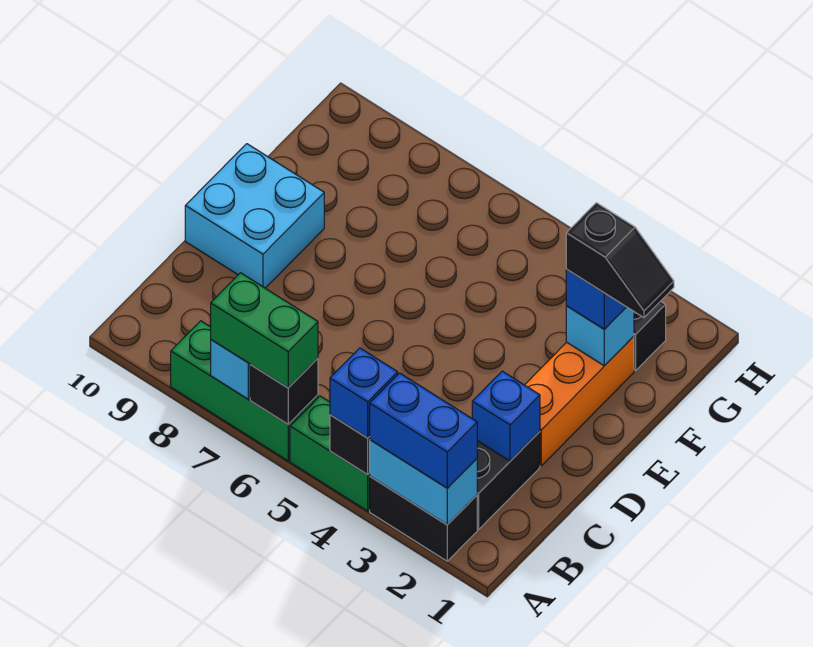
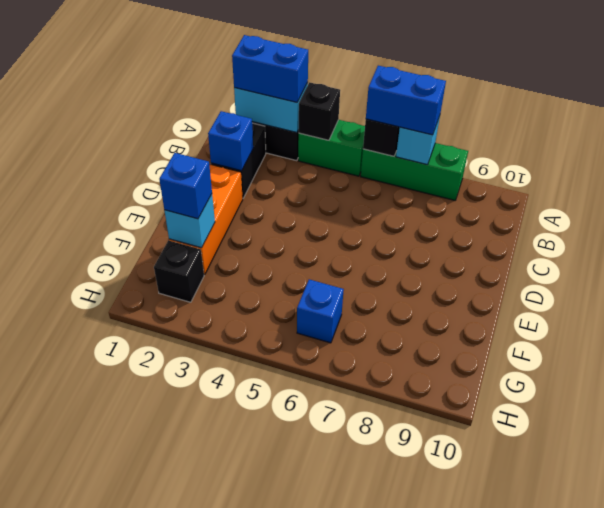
blue 1x1 brick [330,348,398,438] -> blue 1x1 brick moved to [297,279,344,343]
green 1x2 brick [211,273,318,388] -> blue 1x2 brick [366,66,446,135]
cyan 2x2 brick [185,144,324,288] -> none
black 1x2 slope [566,203,674,318] -> none

